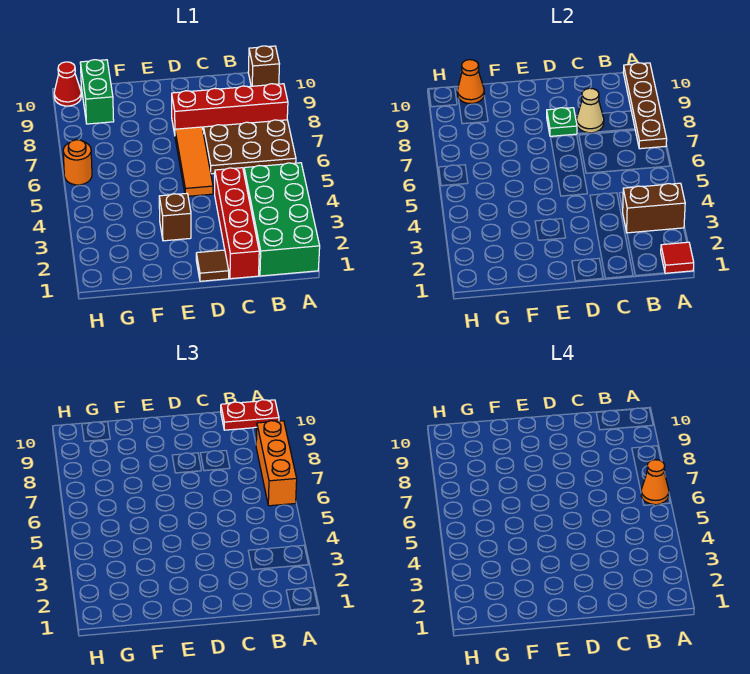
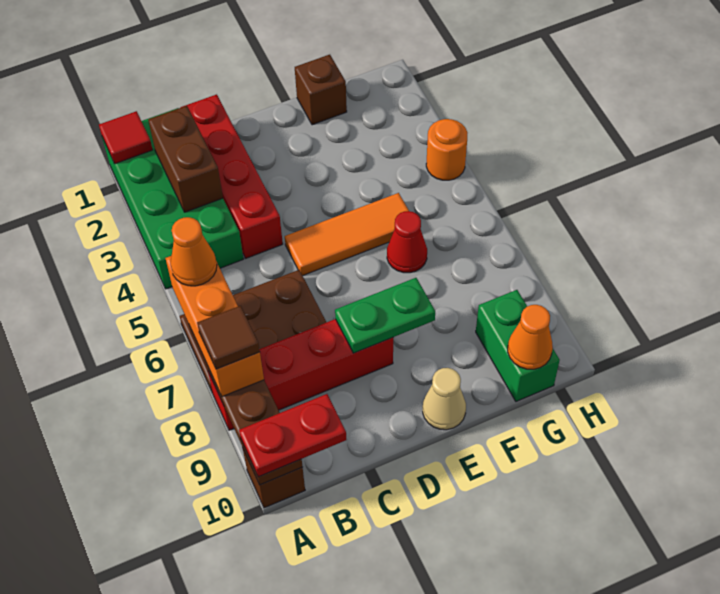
brown 1x2 brick [623,183,685,233] -> brown 1x2 brick turned to [148,106,223,212]
tan 1x1 cone [577,88,604,133] -> tan 1x1 cone moved to [423,368,466,430]
brown 1x1 tile [196,250,229,281] -> brown 1x1 tile moved to [197,306,260,369]
orange 1x3 tile [175,127,213,196] -> orange 1x3 tile turned to [285,193,409,276]
green 1x1 plate [547,108,577,136] -> green 1x2 plate [335,278,435,353]
brown 1x1 brick [159,193,191,241] -> brown 1x1 brick moved to [295,55,347,125]
orange 1x1 round brick [63,140,92,185] -> orange 1x1 round brick moved to [426,119,467,180]
red 1x1 cone [54,62,81,106] -> red 1x1 cone moved to [387,211,427,273]

